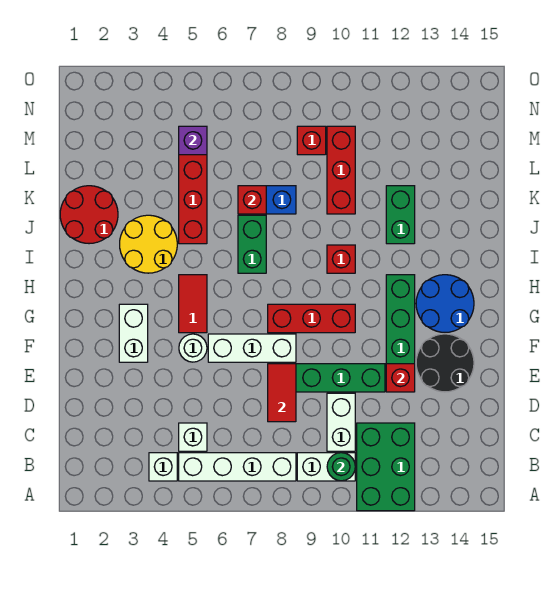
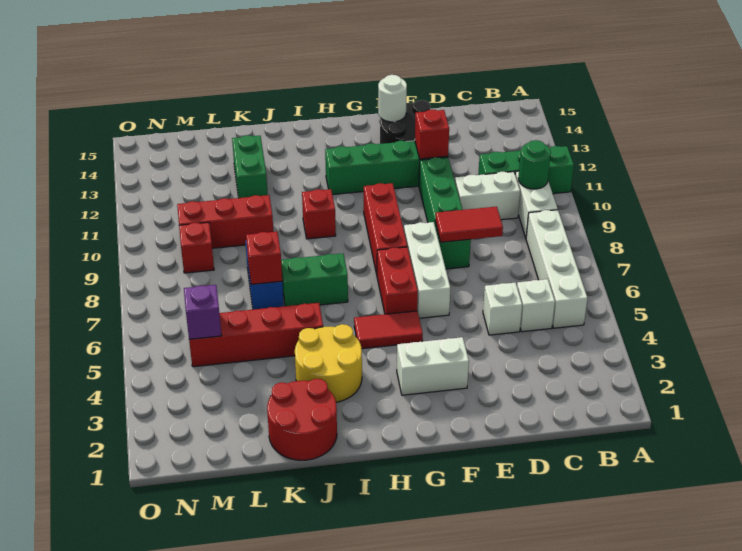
green 2x3 brick [357,423,415,511] -> green 1x3 brick [478,146,574,194]
white 1x1 brick [149,453,177,481] -> white 1x1 brick moved to [483,282,522,335]
white 1x1 round brick [179,334,207,362] -> white 1x1 round brick moved to [378,75,407,122]
none -> red 1x2 brick [377,247,418,314]
blue 2x2 round brick [416,275,474,332] -> none
green 1x2 brick [386,186,415,244] -> green 1x2 brick turned to [232,135,268,198]

